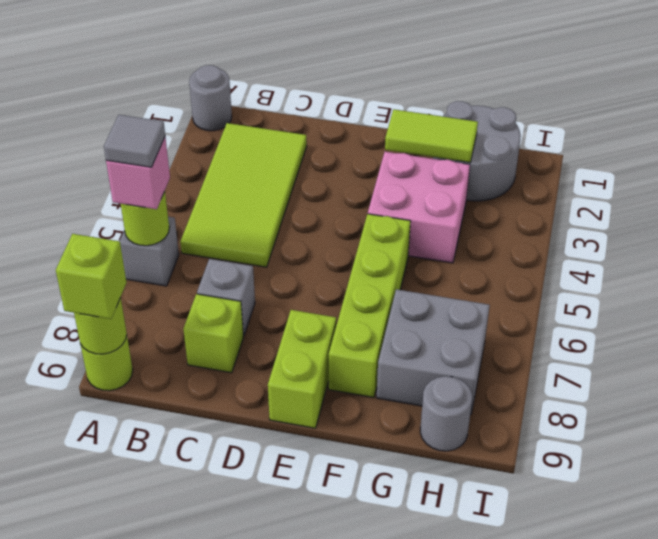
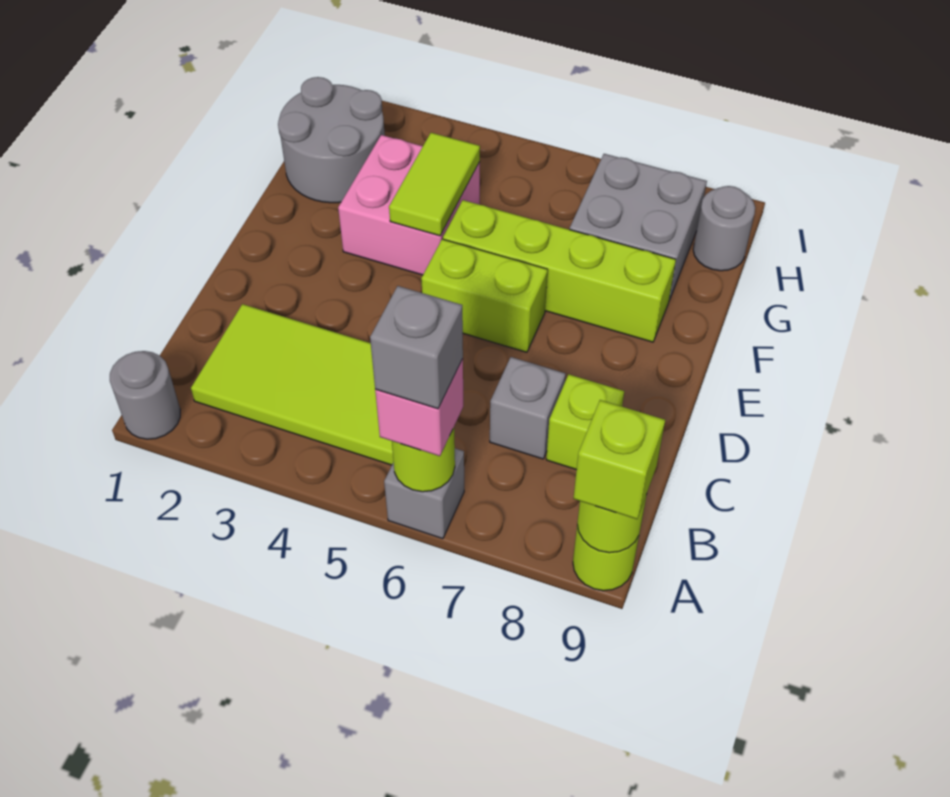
grey 1x1 tile [104,115,165,167] -> grey 1x1 brick [370,286,463,409]
lime 1x2 brick [268,310,336,428] -> lime 1x2 brick moved to [421,239,548,352]
lime 1x2 tile [385,109,478,163] -> lime 1x2 tile moved to [389,133,480,236]

